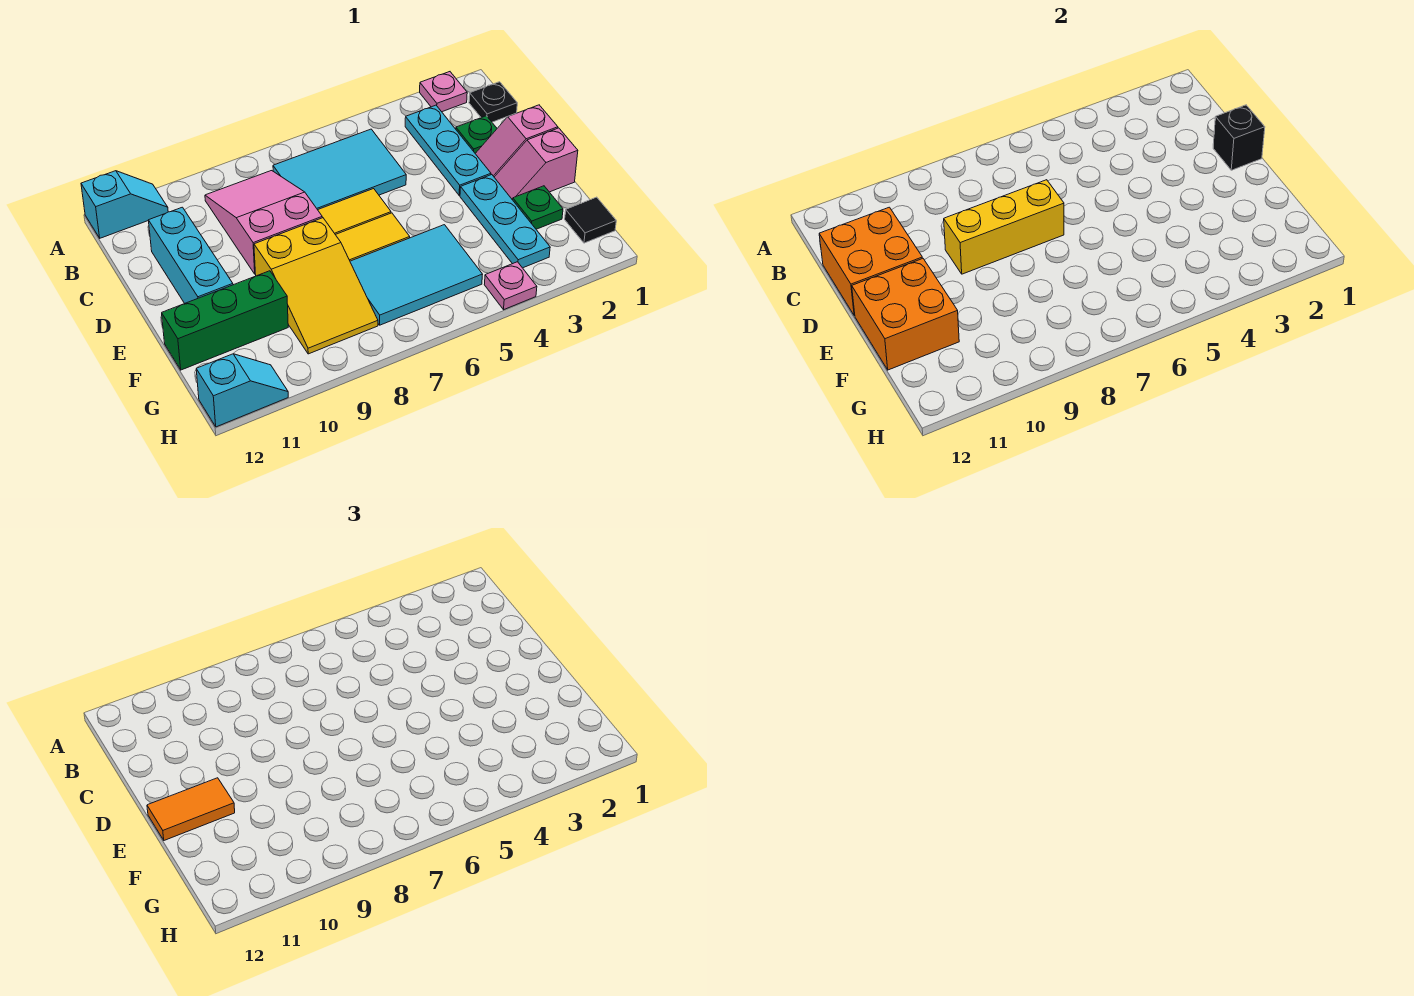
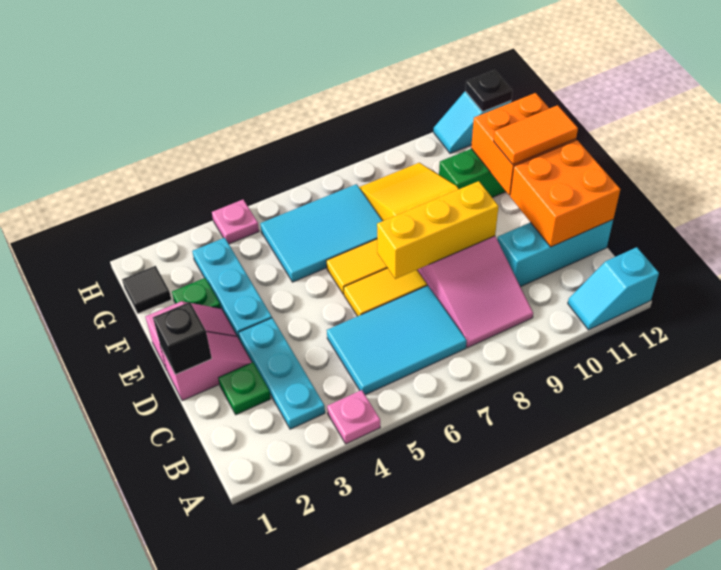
pink 1x1 plate [420,72,467,112] -> pink 1x1 plate moved to [327,390,380,444]
black 1x1 plate [469,82,517,122] -> black 1x1 plate moved to [465,70,512,112]
cyan 1x3 brick [148,207,233,303] -> cyan 1x3 brick turned to [497,220,613,287]

